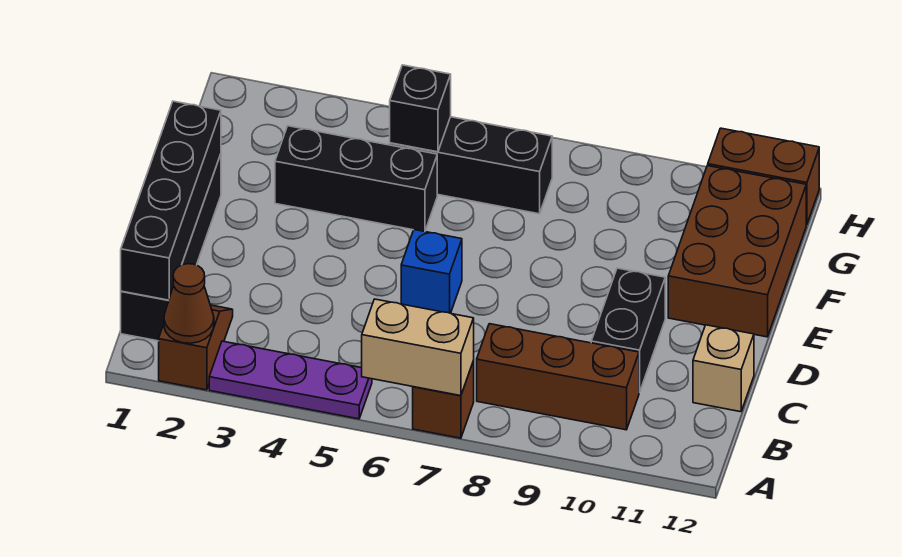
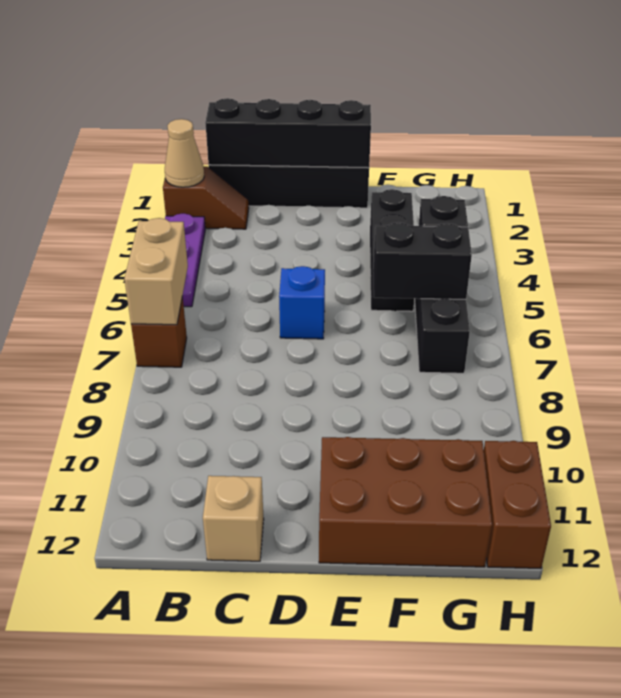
brown 1x1 cone [164,264,214,343] -> tan 1x1 cone [165,119,204,187]
brown 1x3 brick [477,324,639,430] -> none
black 1x2 brick [591,268,665,392] -> black 1x2 brick moved to [373,222,472,299]

